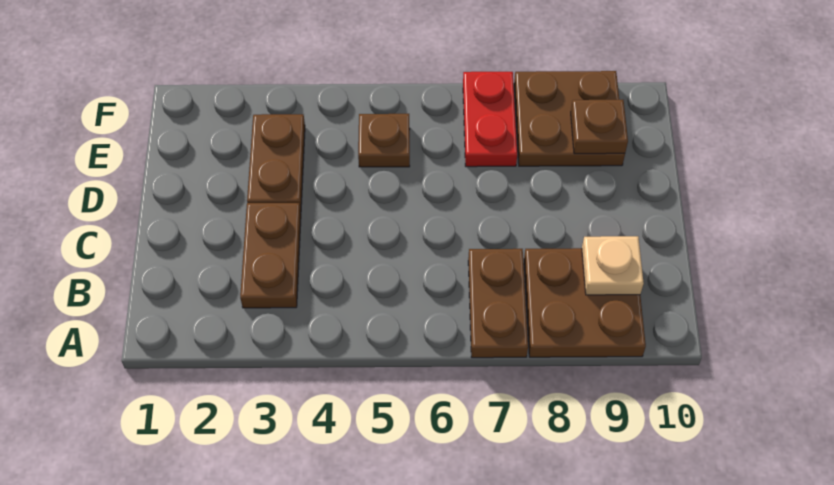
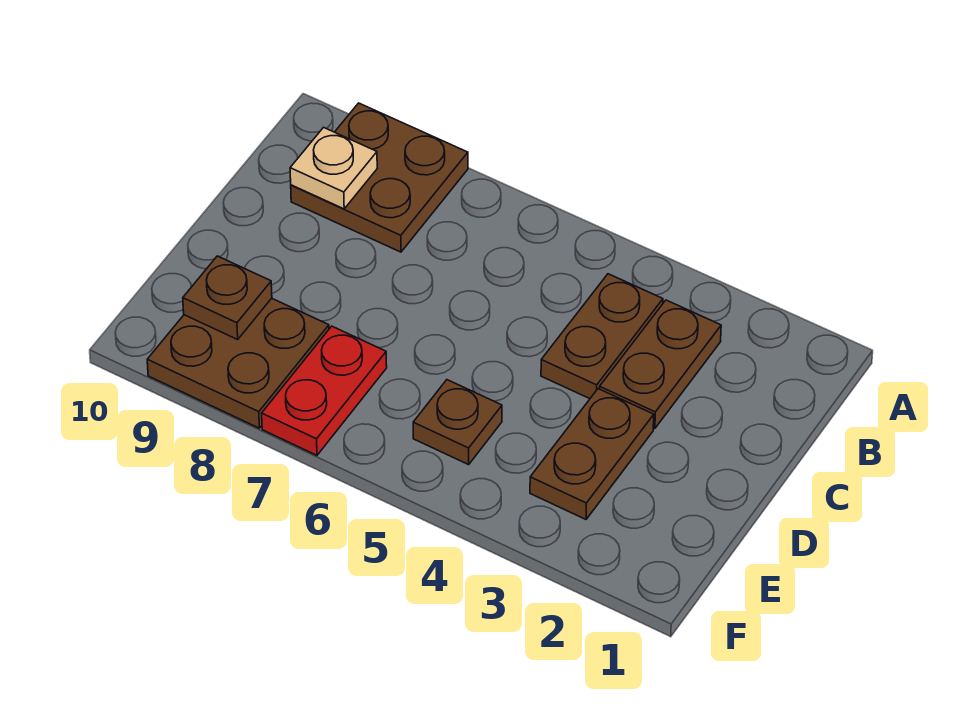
brown 1x2 plate [468,249,528,358] -> brown 1x2 plate moved to [541,274,663,399]

